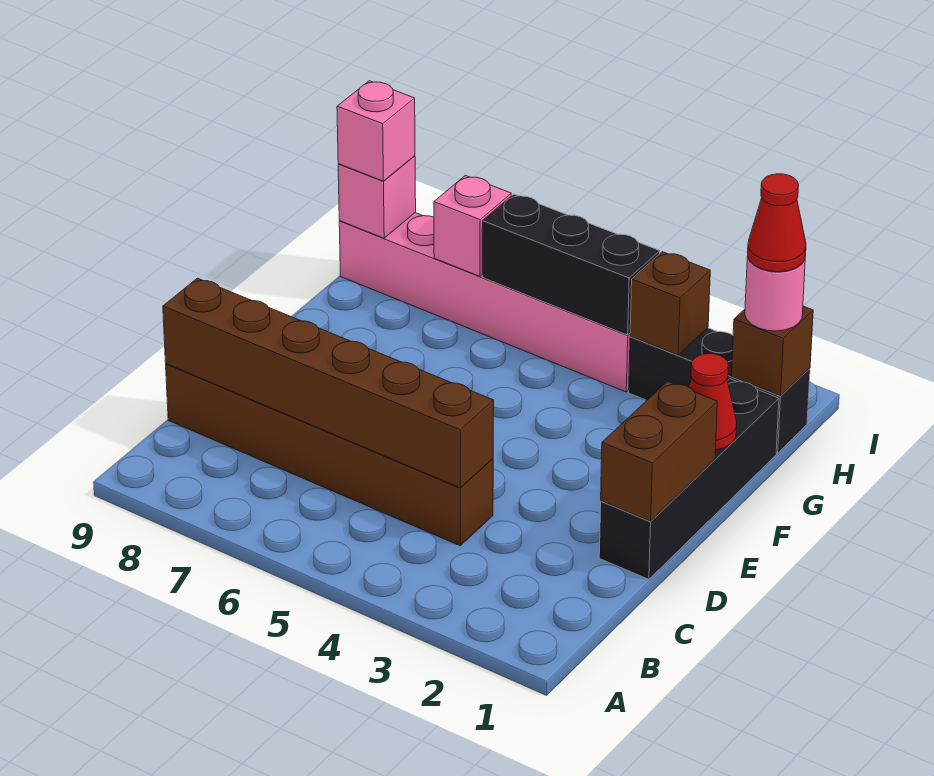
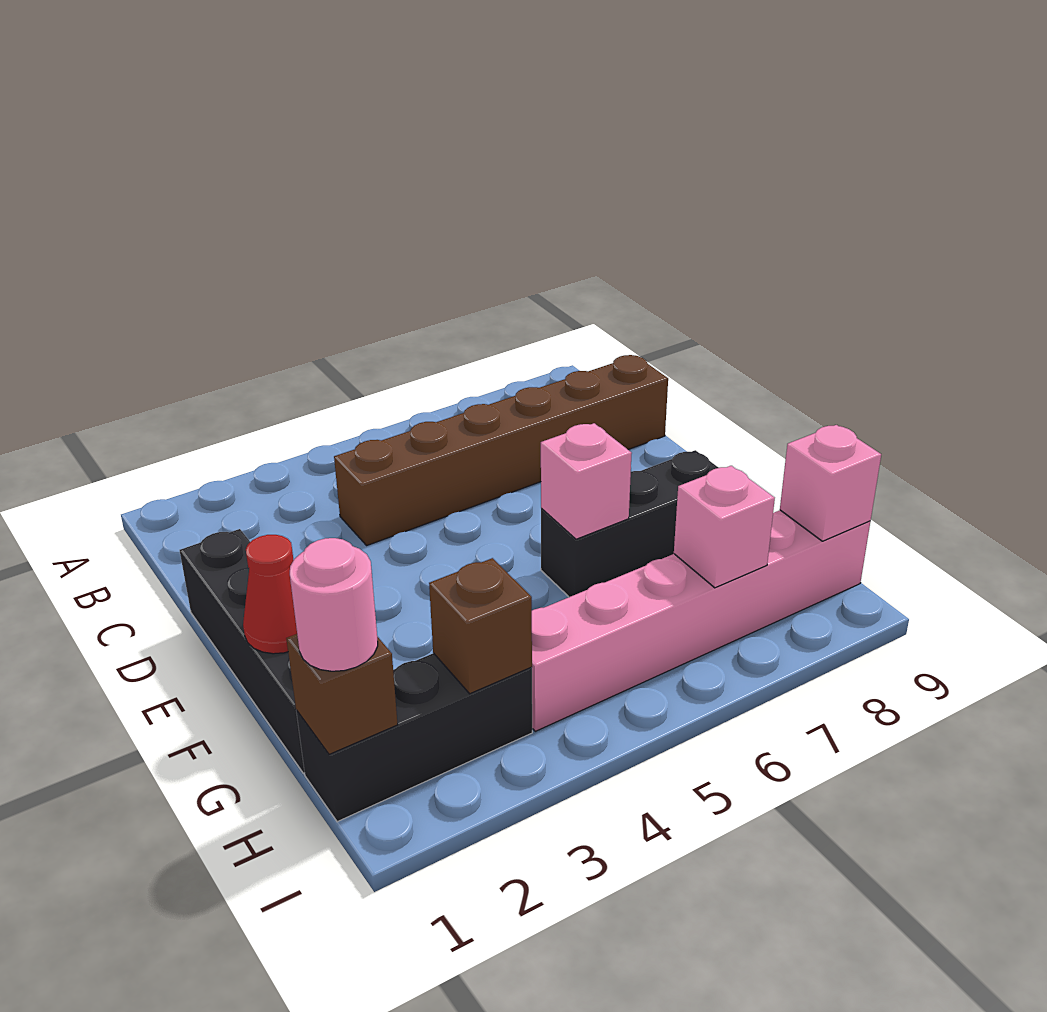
brown 1x6 brick [163,278,494,488] -> none
brown 1x2 brick [601,381,717,521] -> none
red 1x1 cone [748,174,806,272] -> none
black 1x3 brick [482,194,660,335] -> black 1x3 brick moved to [541,450,719,597]
pink 1x1 brick [337,81,415,181] -> pink 1x1 brick moved to [541,423,632,539]

